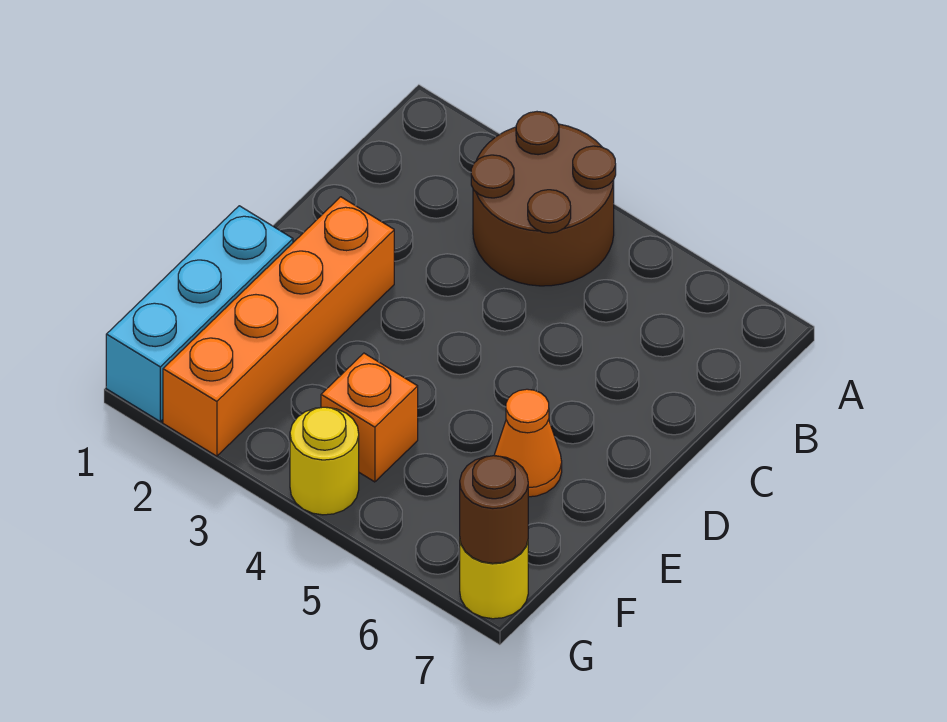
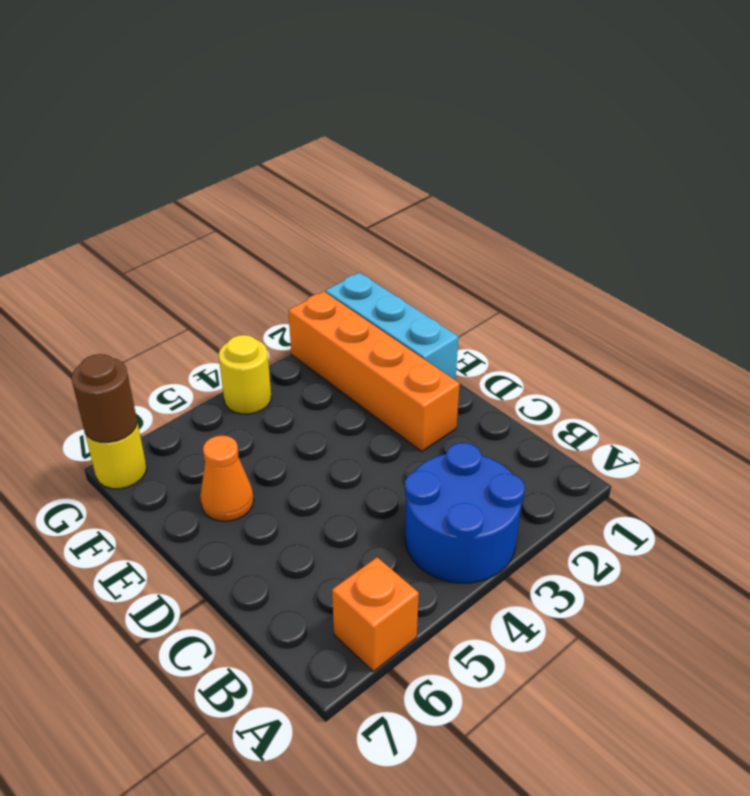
brown 2x2 round brick [471,112,616,286] -> blue 2x2 round brick [405,443,525,583]
orange 1x1 brick [321,353,418,482] -> orange 1x1 brick moved to [332,557,419,672]

